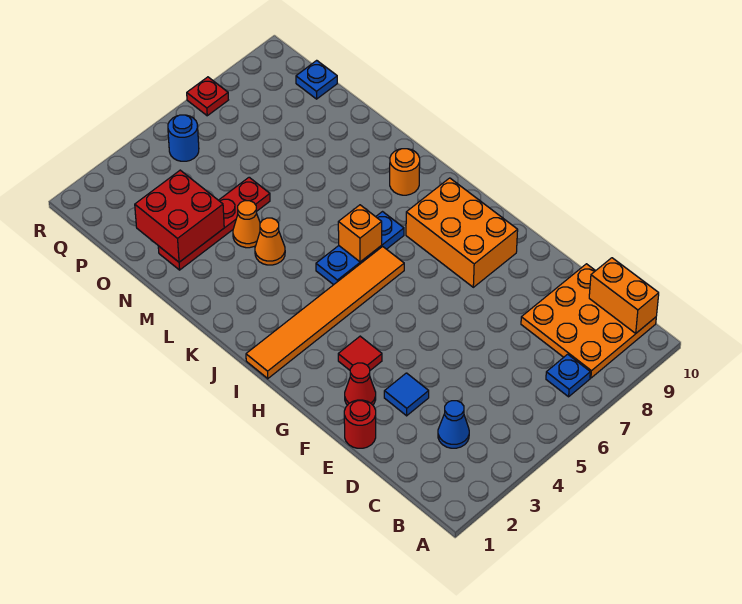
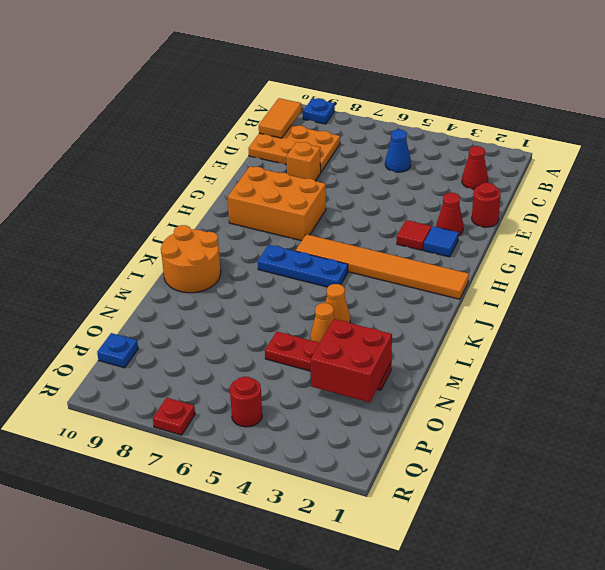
blue 1x1 plate [546,354,590,397] -> blue 1x1 plate moved to [303,98,335,124]
orange 3x3 plate [521,264,656,378] -> orange 2x3 plate [248,125,340,172]
orange 1x2 brick [589,258,659,334] -> orange 1x2 tile [259,98,301,138]
none -> red 1x1 cone [462,146,488,189]
blue 1x1 cone [438,401,469,448] -> blue 1x1 cone moved to [385,129,411,172]
blue 1x1 tile [384,373,429,416] -> blue 1x1 tile moved to [424,226,459,257]
orange 2x3 brick [406,178,518,287] -> orange 2x3 brick turned to [228,166,326,241]
orange 1x1 brick [338,205,382,262] -> orange 1x1 brick moved to [286,142,321,181]
orange 1x1 round brick [390,149,420,195] -> orange 2x2 round brick [161,225,221,293]
blue 1x1 round brick [168,115,199,161] -> red 1x1 round brick [230,377,262,427]

